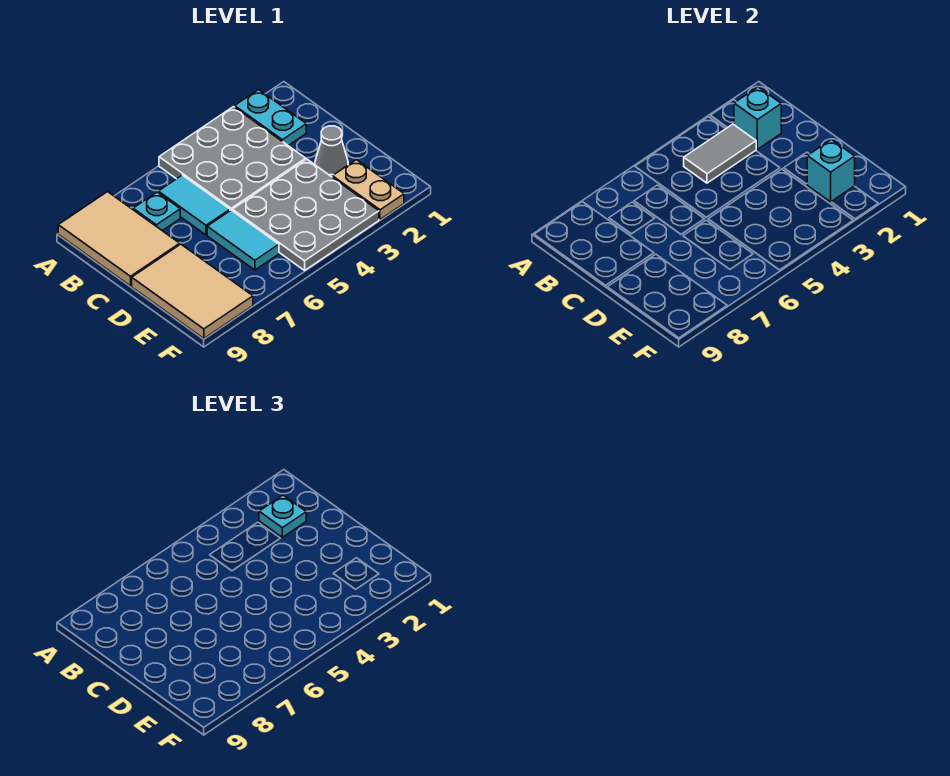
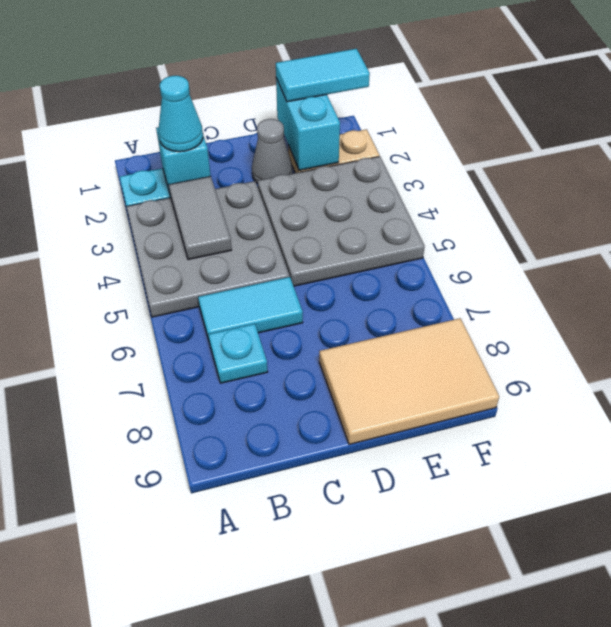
tan 2x3 tile [58,192,180,286] -> none
cyan 1x1 plate [259,495,306,537] -> cyan 1x1 cone [159,76,203,152]
cyan 1x2 tile [207,210,279,270] -> cyan 1x2 tile moved to [276,49,370,102]
cyan 1x1 brick [807,140,855,202] -> cyan 1x2 brick [276,78,340,170]

